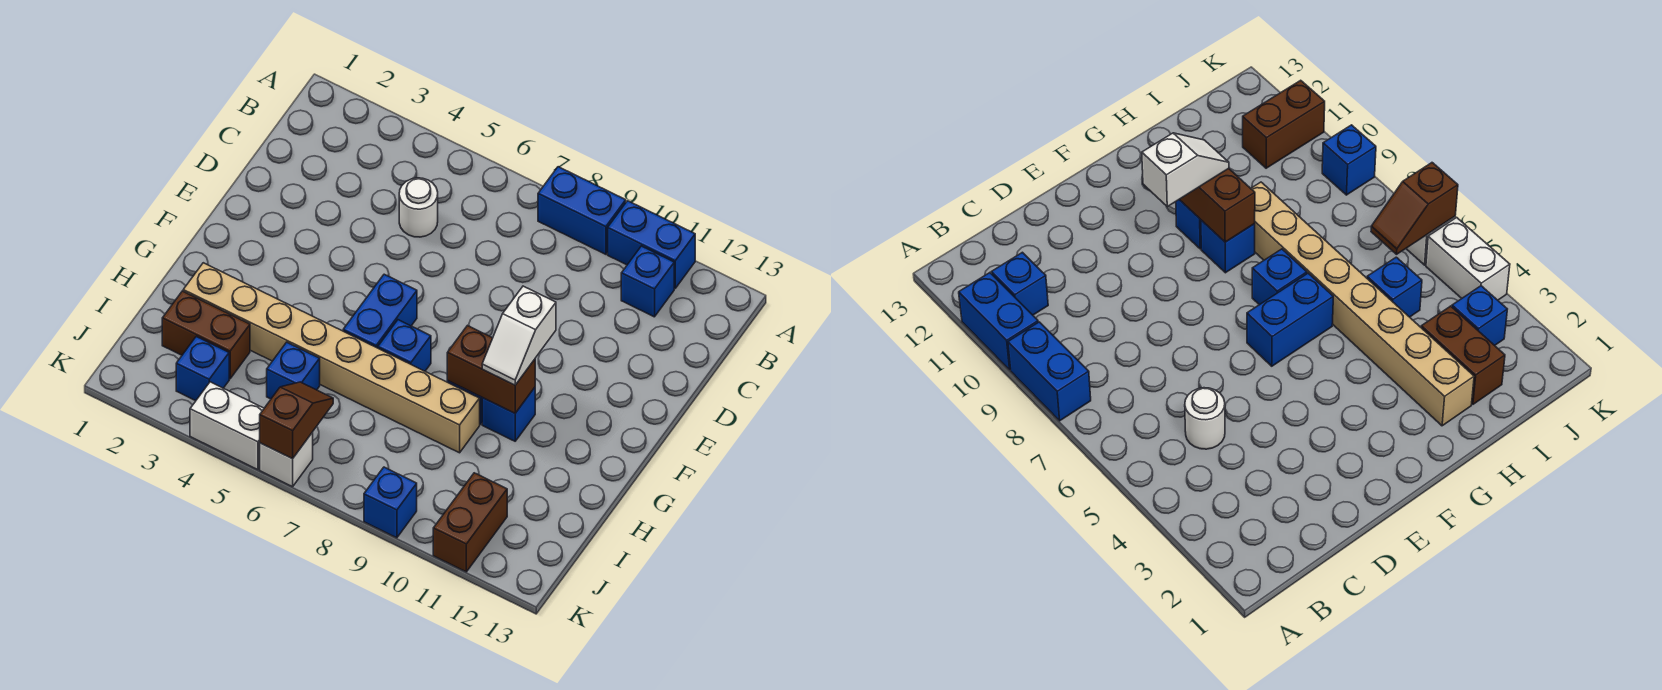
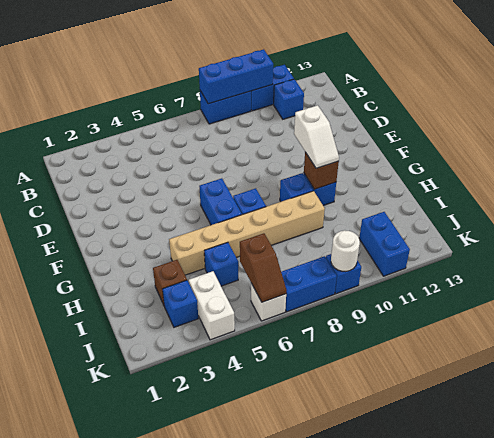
none -> blue 1x3 brick [199,49,273,104]
white 1x1 round brick [399,178,438,237] -> white 1x1 round brick moved to [331,230,360,272]
brown 1x2 brick [447,326,535,413] -> brown 1x1 brick [304,152,339,189]
tan 1x8 brick [183,263,480,453] -> tan 1x6 brick [169,191,325,275]
brown 1x2 brick [162,291,250,379] -> brown 1x1 brick [153,260,187,305]
brown 1x2 slope [260,382,333,459] -> brown 1x2 slope turned to [240,233,287,302]
brown 1x2 brick [433,473,507,572] -> blue 1x2 brick [359,212,410,276]
white 1x2 brick [190,382,264,470] -> white 1x2 brick turned to [189,271,235,340]
none -> blue 1x2 brick [281,256,337,312]

